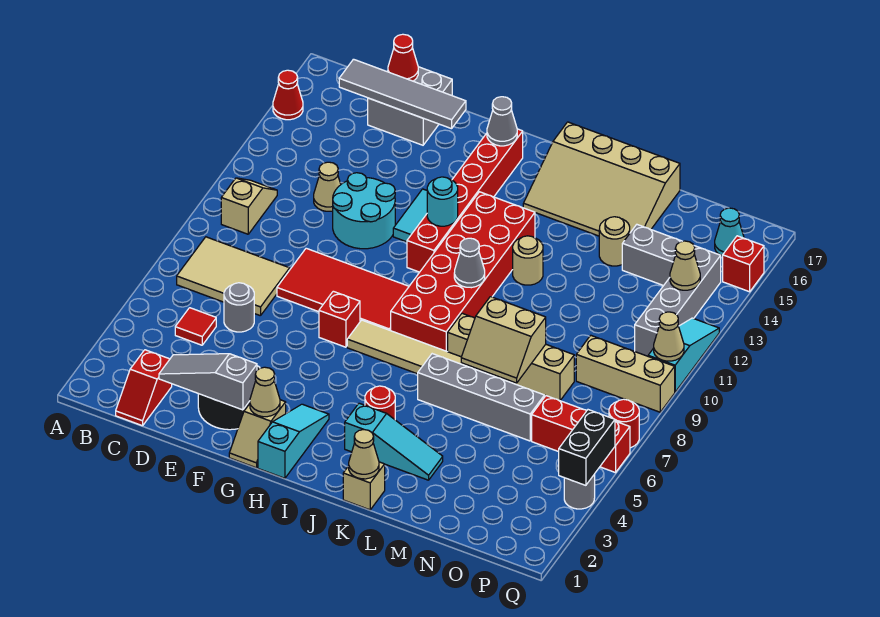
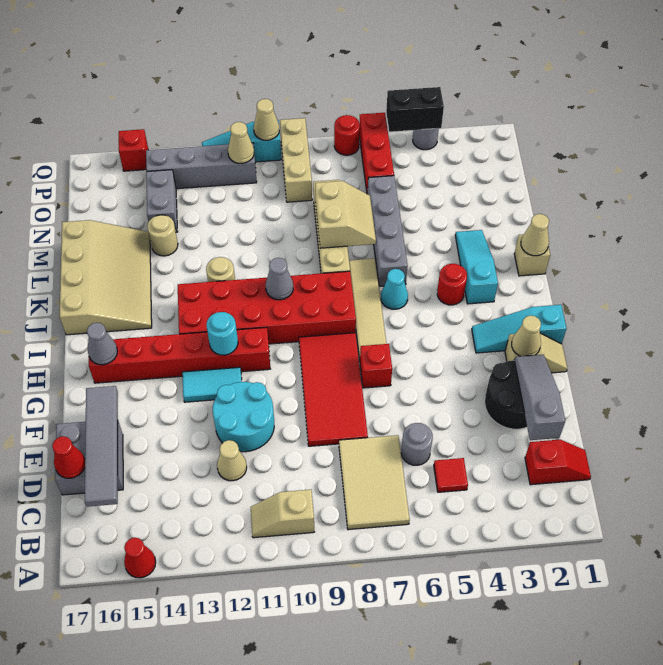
grey 1x3 slope [159,354,257,410] -> grey 1x3 slope turned to [514,354,565,440]
tan 1x1 cone [670,241,700,290] -> tan 1x1 cone moved to [228,122,254,164]
cyan 1x1 cone [715,208,744,256] -> cyan 1x1 cone moved to [381,269,408,309]

